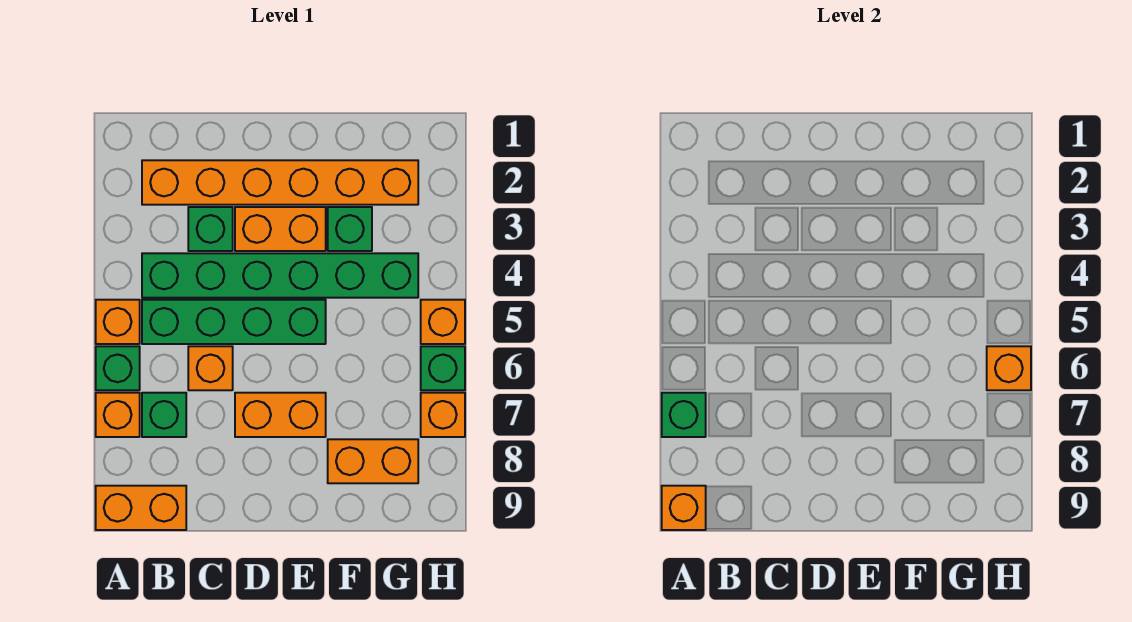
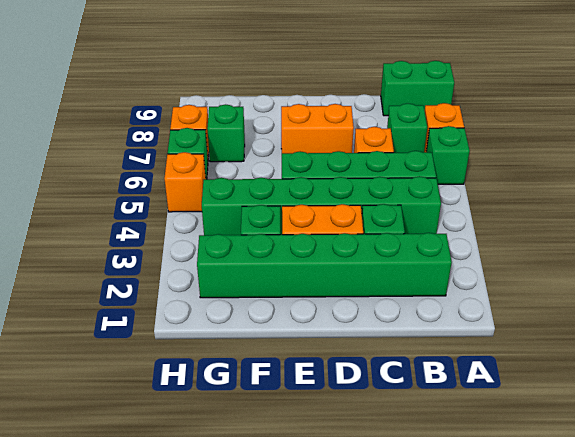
orange 1x1 brick [96,300,140,344] -> none
green 1x1 brick [662,393,706,437] -> green 1x1 brick moved to [207,104,245,162]
orange 1x2 brick [96,486,186,530] -> green 1x2 brick [381,61,454,116]
orange 1x1 brick [662,486,706,530] -> none
orange 1x6 brick [142,160,418,205] -> green 1x6 brick [197,233,452,298]
orange 1x2 brick [328,439,418,483] -> none
orange 1x1 brick [987,346,1031,390] -> none

